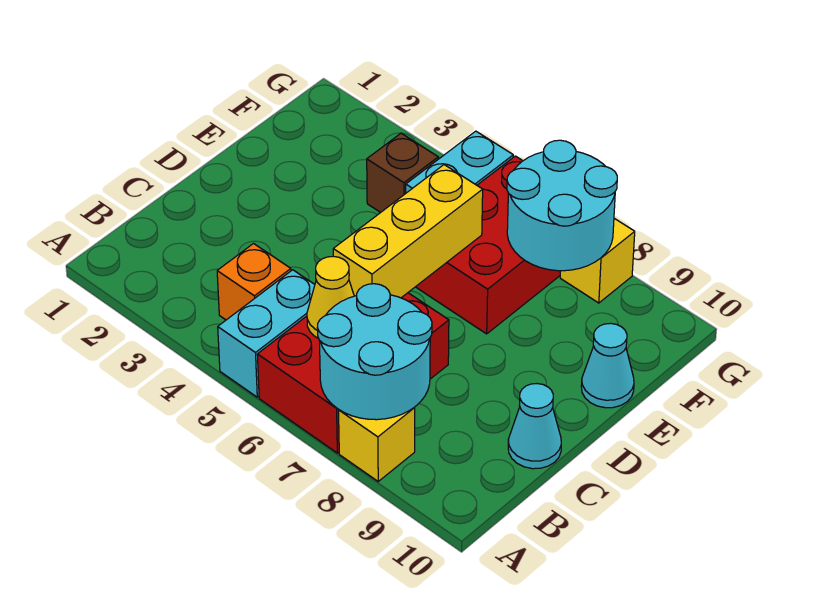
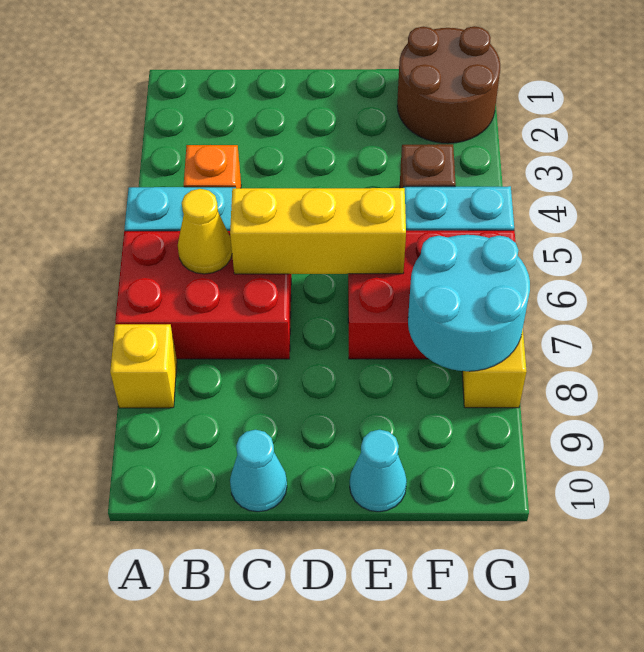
cyan 2x2 round brick [317,284,432,420] -> none
none -> brown 2x2 round brick [397,26,500,143]

